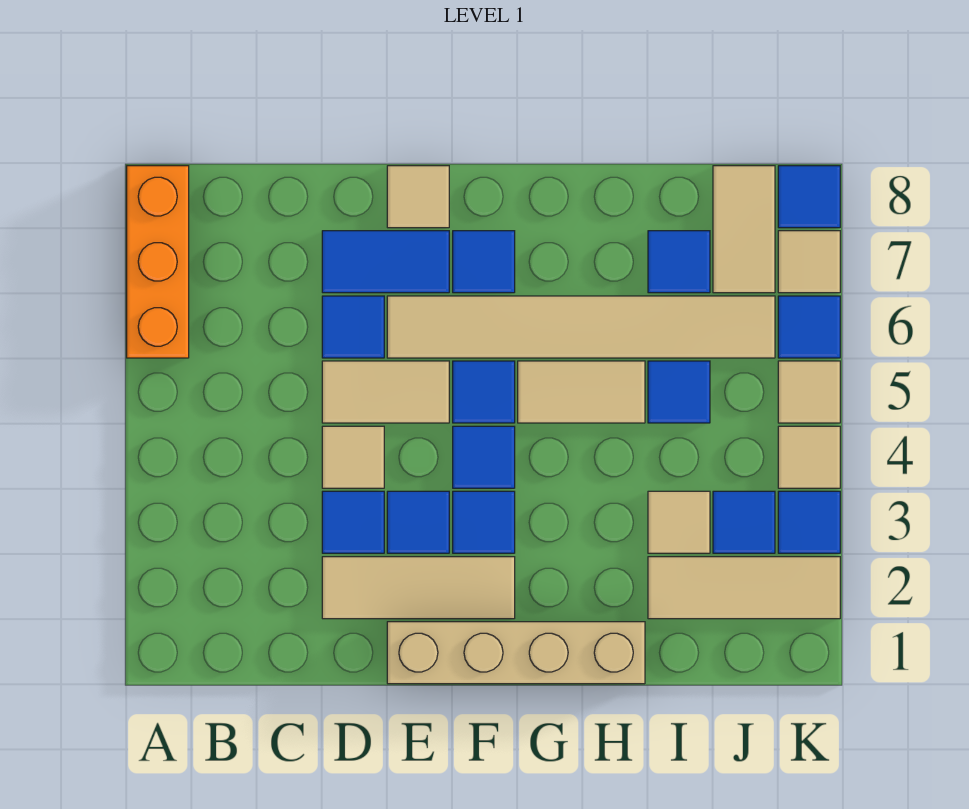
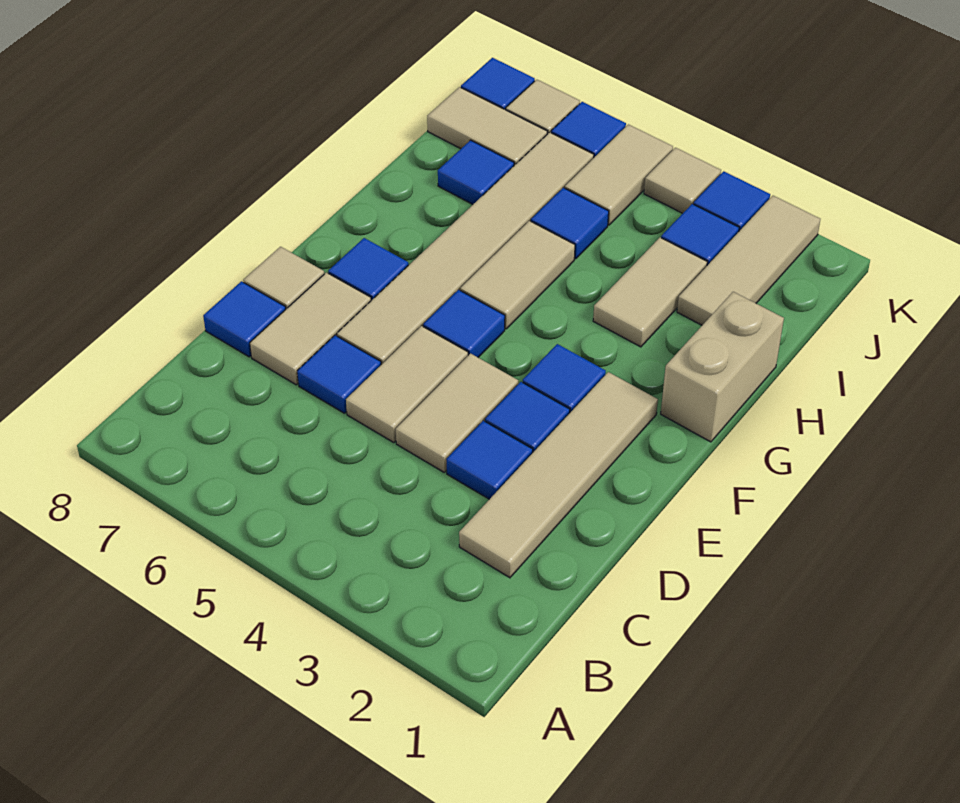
orange 1x3 brick [127,166,189,358] -> none
tan 1x3 tile [322,557,515,619] -> tan 1x4 tile [459,372,658,578]
tan 1x1 tile [322,426,384,488] -> tan 1x2 tile [396,353,518,472]
blue 1x2 tile [322,231,449,293] -> tan 1x2 tile [250,273,371,385]
tan 1x4 brick [387,622,645,684] -> tan 1x2 brick [661,292,784,442]
blue 1x1 tile [453,426,515,488] -> blue 1x1 tile moved to [203,281,286,357]
tan 1x1 tile [648,491,710,553] -> tan 1x2 tile [593,237,707,347]
tan 1x1 tile [778,361,840,423] -> tan 1x2 tile [565,124,673,225]

